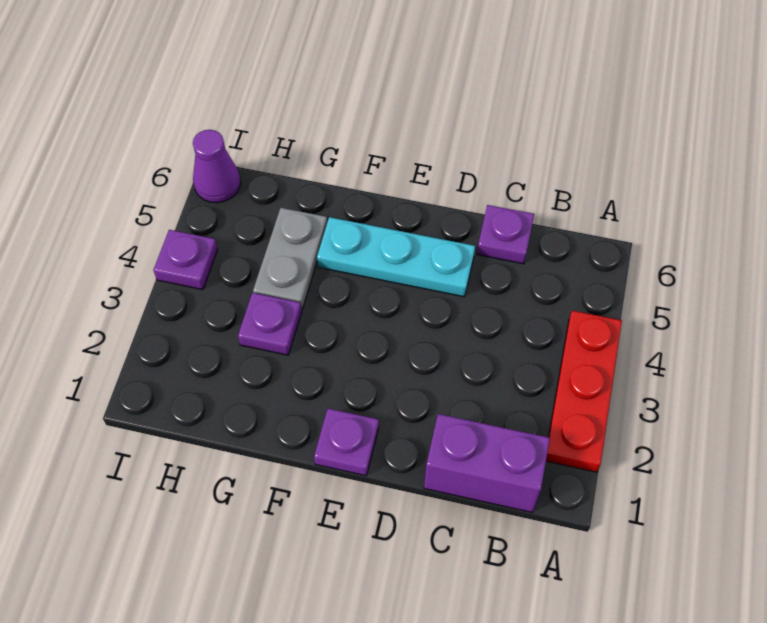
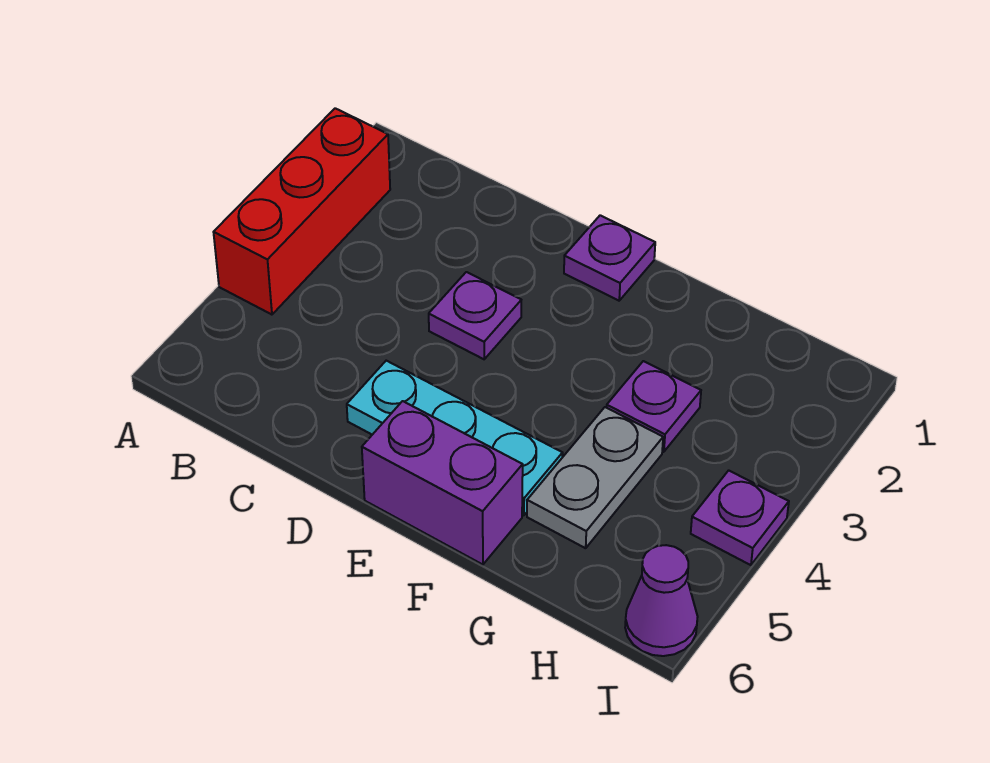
red 1x3 plate [546,311,622,472] -> red 1x3 brick [214,108,390,315]
purple 1x2 brick [424,414,550,512] -> purple 1x2 brick moved to [362,401,523,565]
purple 1x1 plate [477,205,534,264] -> purple 1x1 plate moved to [429,272,521,359]

